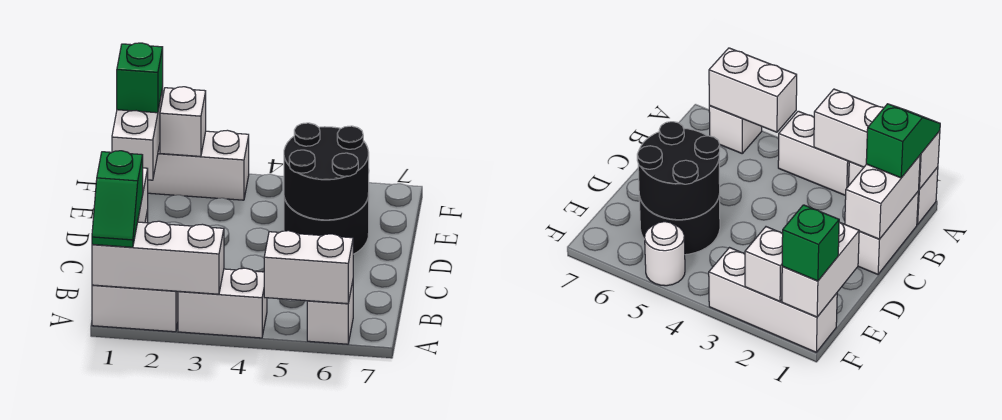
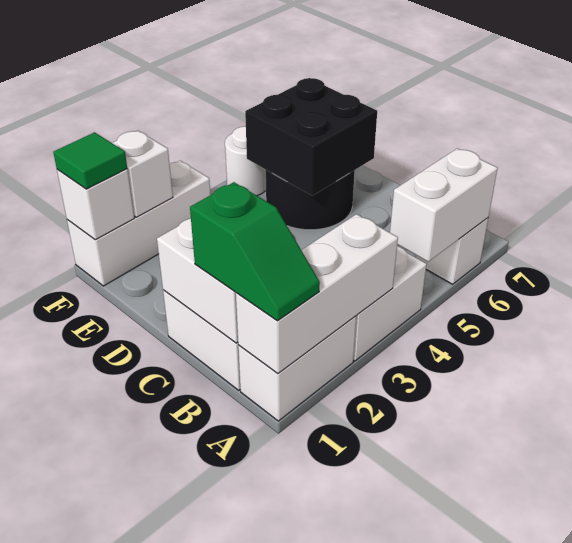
black 2x2 round brick [284,123,369,220] -> black 2x2 brick [245,78,377,196]
white 1x2 brick [112,88,163,180] -> white 1x1 brick [57,169,134,240]
green 1x1 brick [117,43,163,113] -> green 1x1 tile [53,132,127,189]

